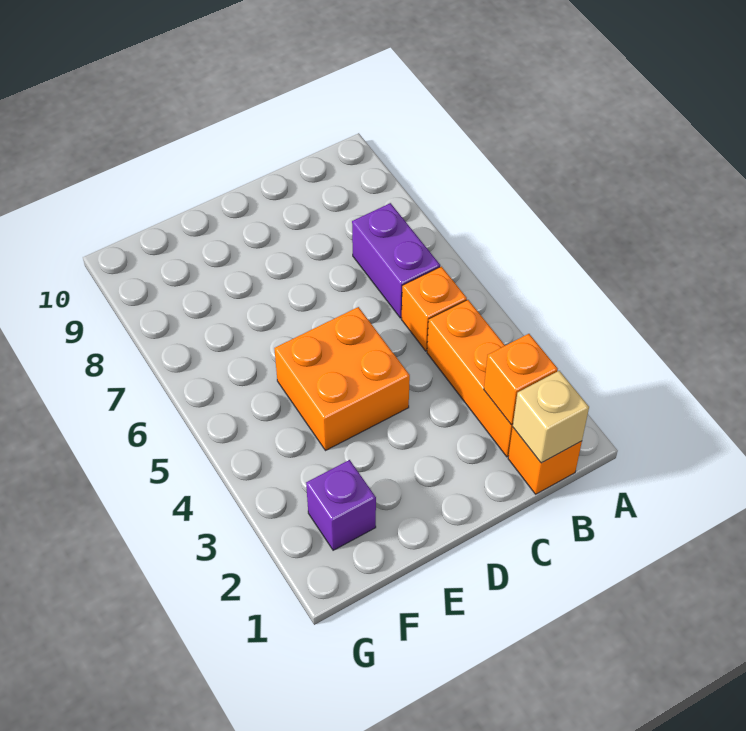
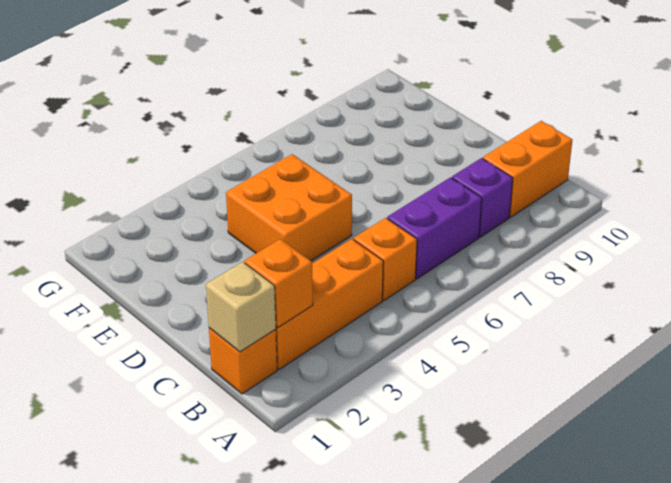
none -> orange 1x2 brick [483,121,572,217]
purple 1x1 brick [306,460,376,550] -> purple 1x1 brick moved to [452,158,513,237]

